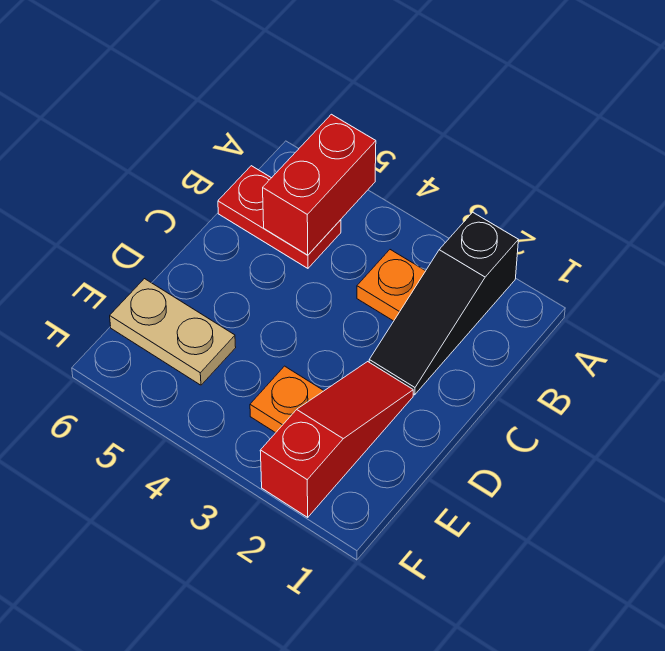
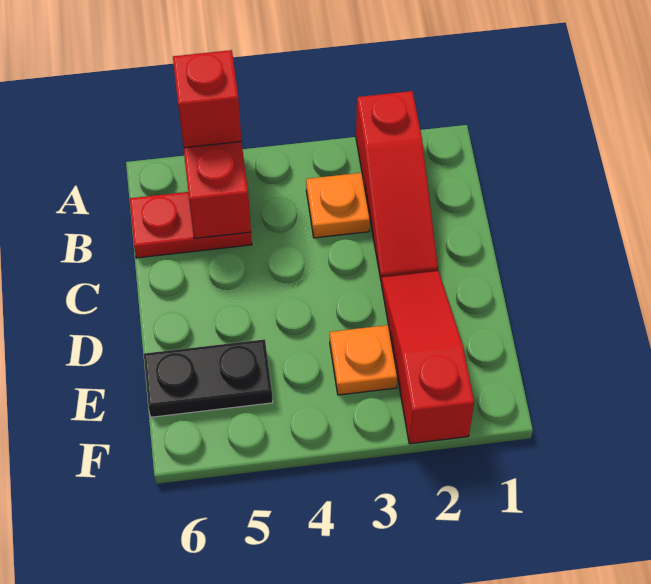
black 1x3 slope [369,212,518,395] -> red 1x3 slope [356,91,438,282]
none -> red 1x1 brick [173,50,241,148]
tan 1x2 plate [110,279,236,385] -> black 1x2 plate [144,339,273,417]

